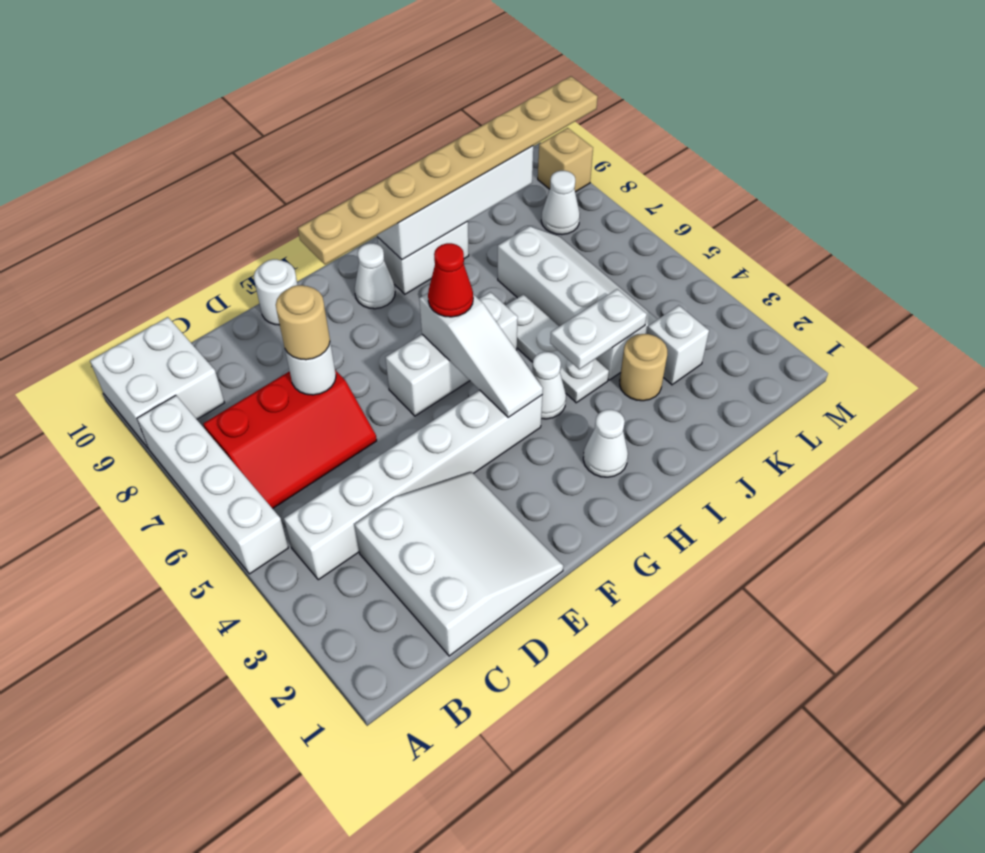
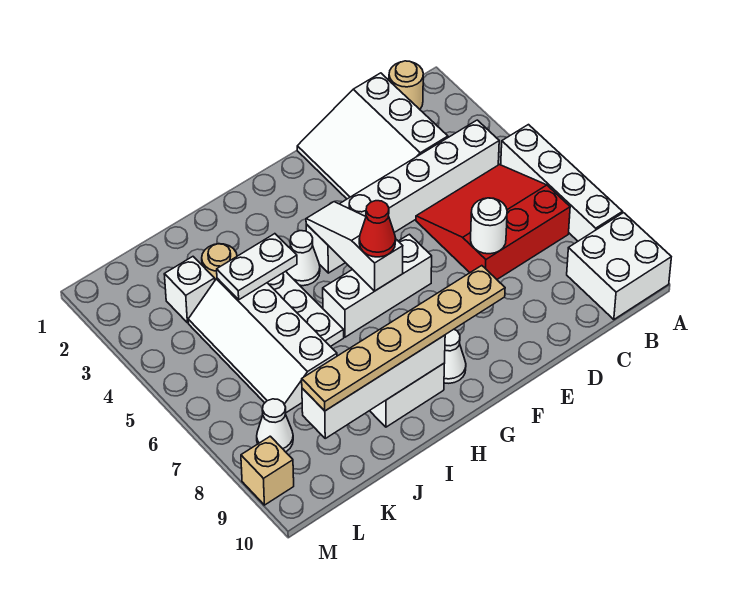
red 2x3 slope [203,370,377,509] -> red 3x3 slope [416,165,570,279]
tan 1x1 round brick [276,285,330,360] -> tan 1x1 round brick moved to [389,61,423,109]
white 1x1 round brick [254,259,298,325] -> none
tan 1x8 plate [298,76,598,265] -> tan 1x6 plate [302,266,505,411]
white 1x1 cone [583,410,628,477] -> none

